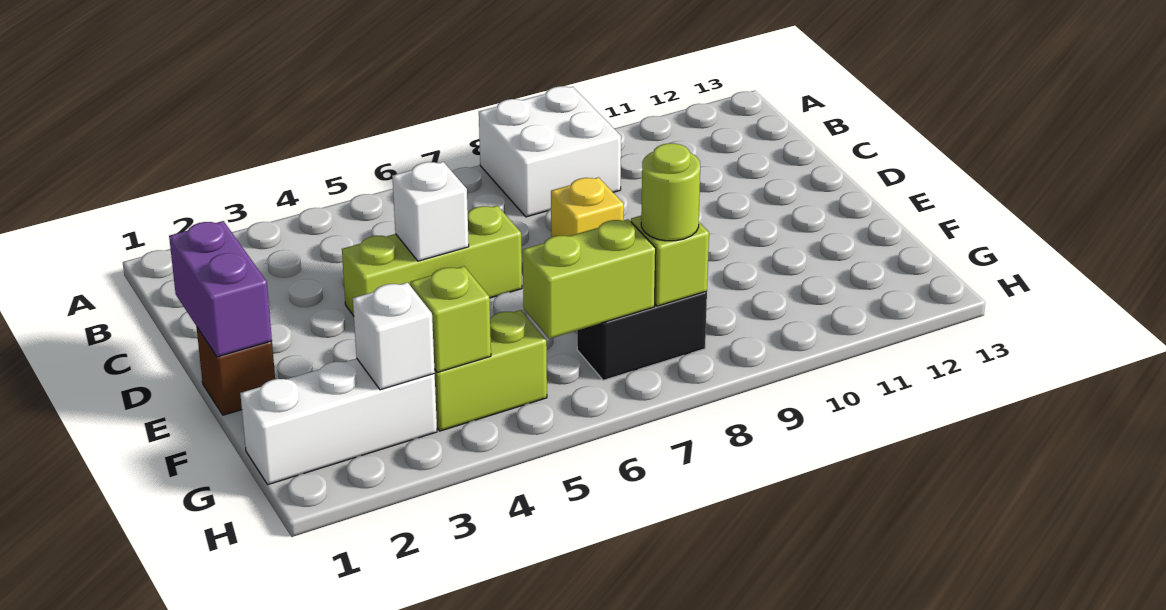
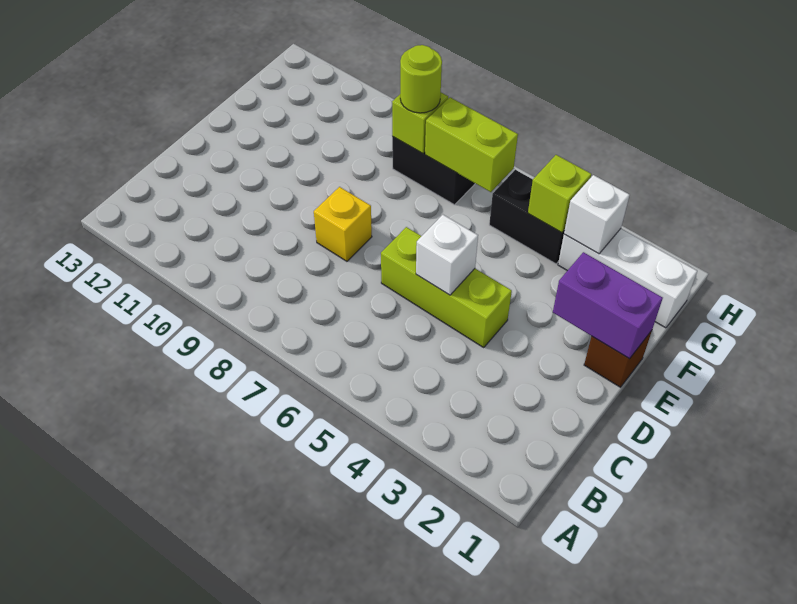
white 2x2 brick [479,86,621,217] -> none
purple 1x2 brick [169,221,272,357] -> purple 1x2 brick turned to [553,252,663,359]
lime 1x2 brick [434,310,547,431] -> black 1x2 brick [489,170,565,264]

